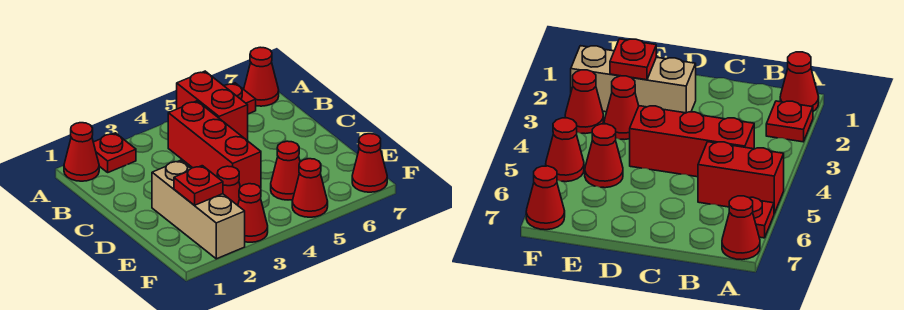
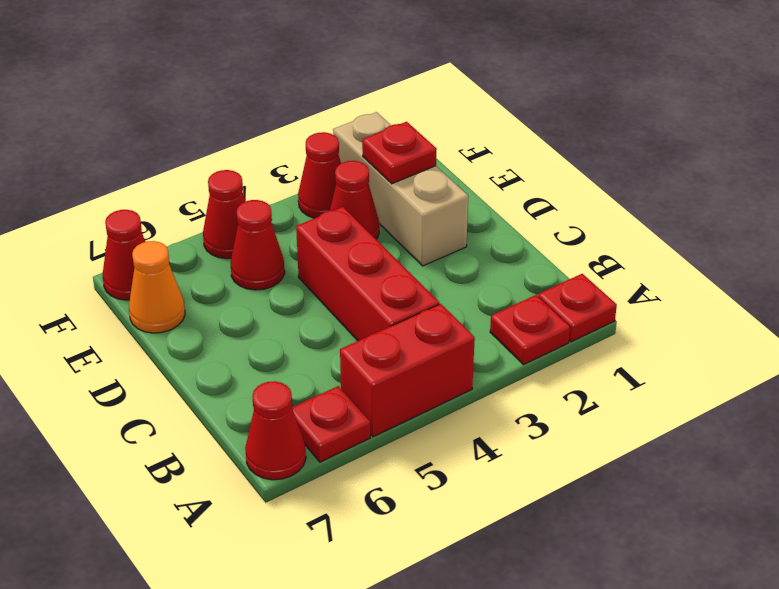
red 1x1 cone [64,123,99,181] -> red 1x1 plate [538,274,617,342]
red 1x2 brick [177,71,248,141] -> red 1x2 brick turned to [340,304,475,437]
none -> orange 1x1 cone [129,241,185,333]

